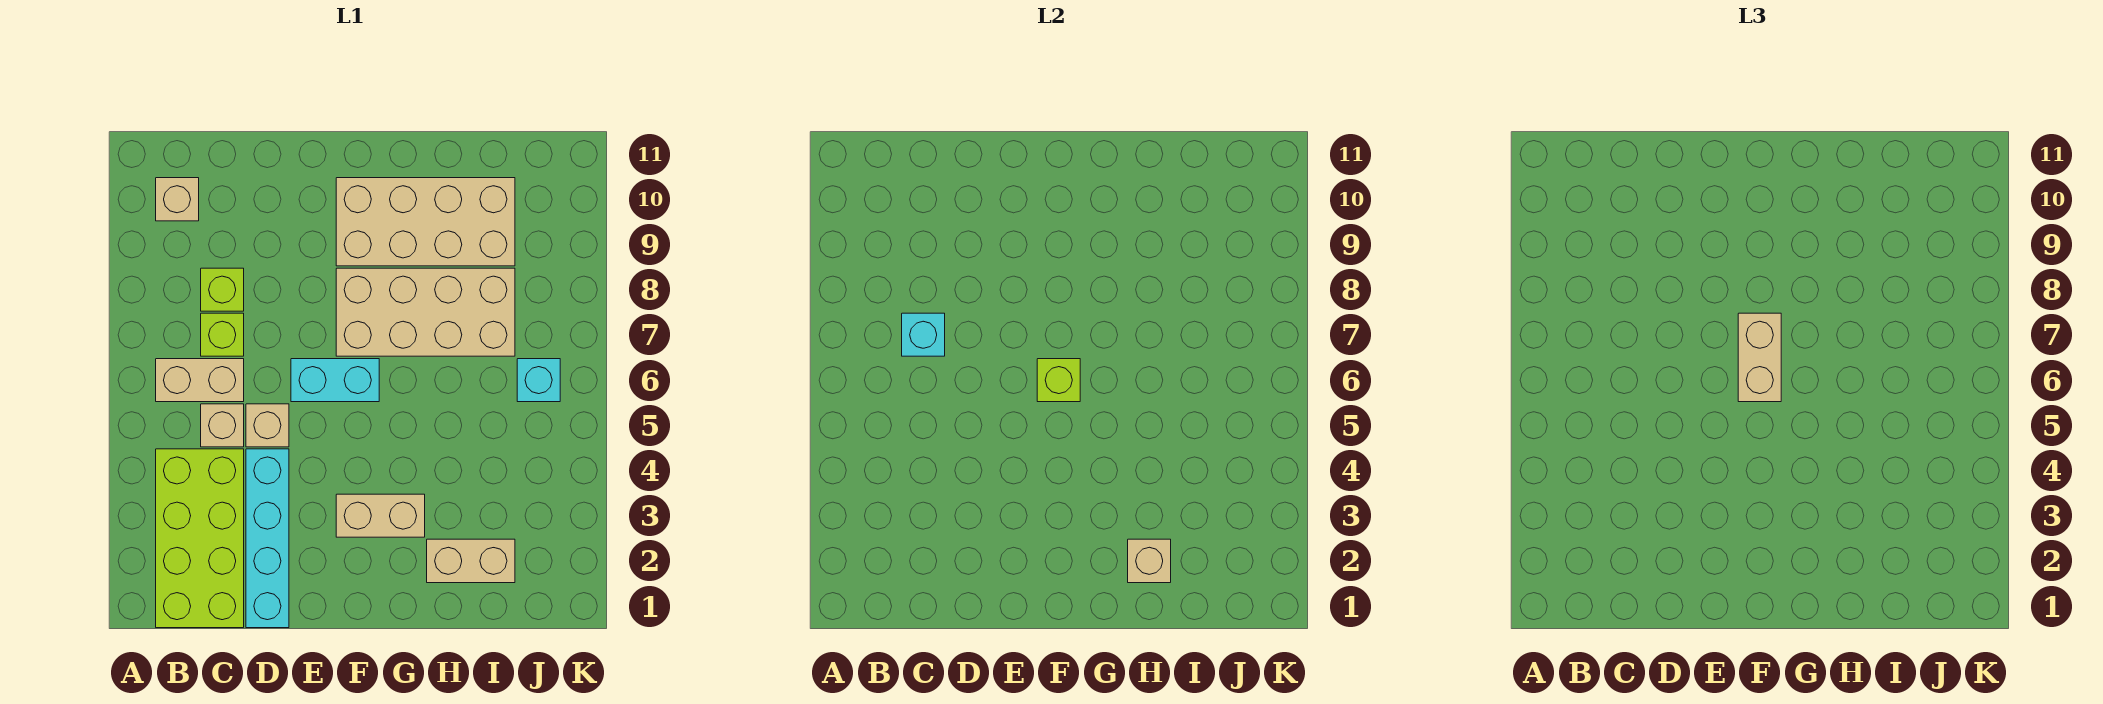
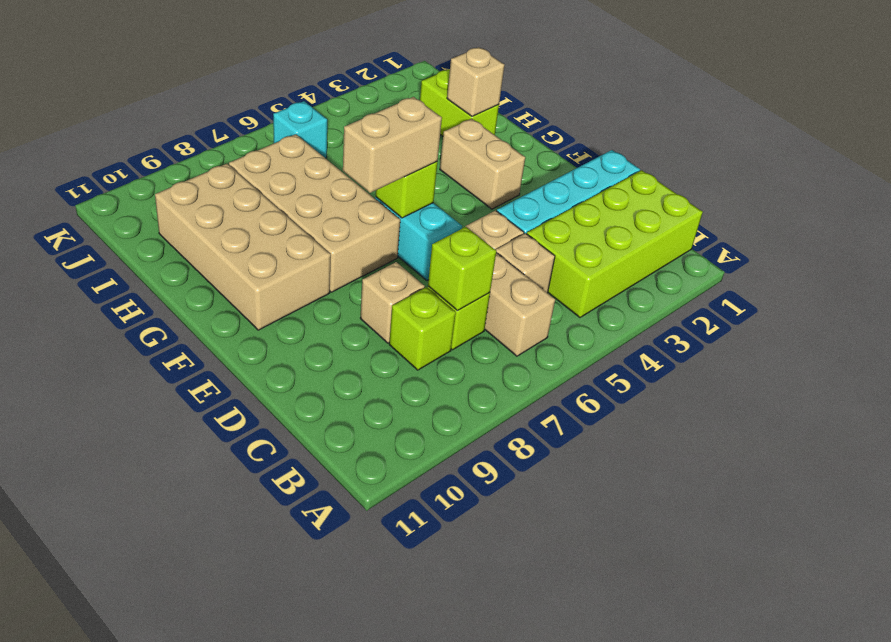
tan 1x1 brick [156,178,199,221] -> tan 1x1 brick moved to [360,262,425,343]
cyan 1x1 brick [902,313,945,356] -> lime 1x1 brick [428,227,496,310]
tan 1x2 brick [427,539,515,583] -> lime 1x2 brick [420,69,499,136]

